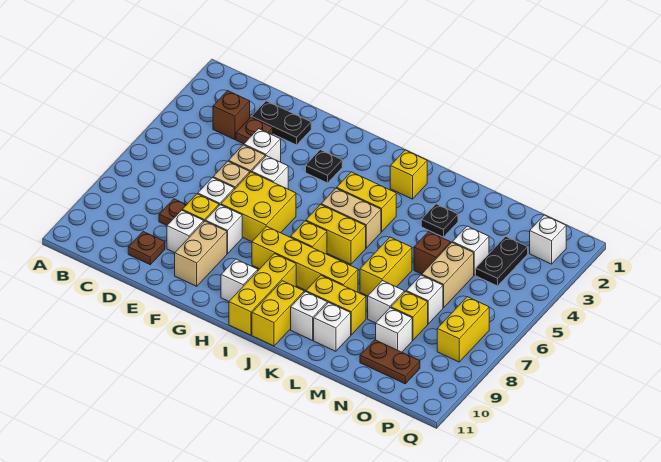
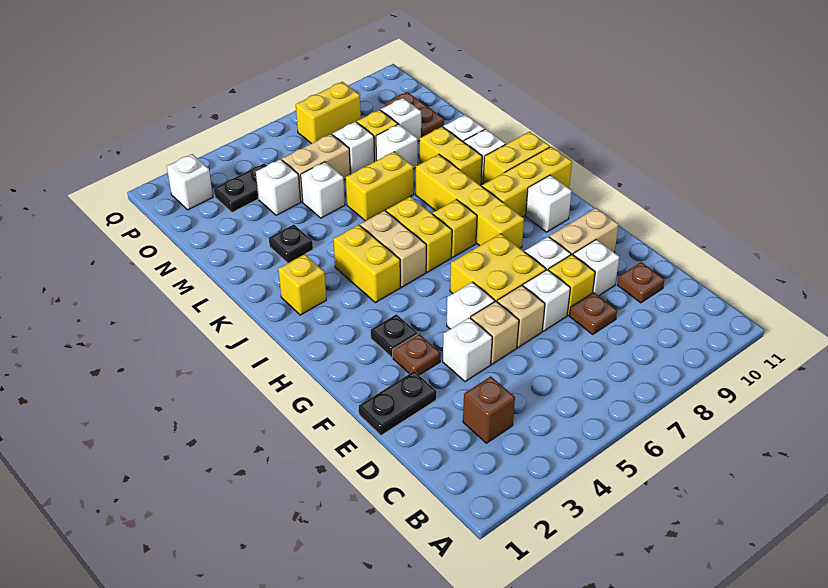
black 1x2 plate [251,101,311,145] -> black 1x2 plate turned to [359,371,437,436]
brown 1x1 plate [236,117,273,144] -> brown 1x1 plate moved to [393,334,441,375]
brown 1x1 brick [414,232,451,274] -> white 1x1 brick [301,162,345,218]

